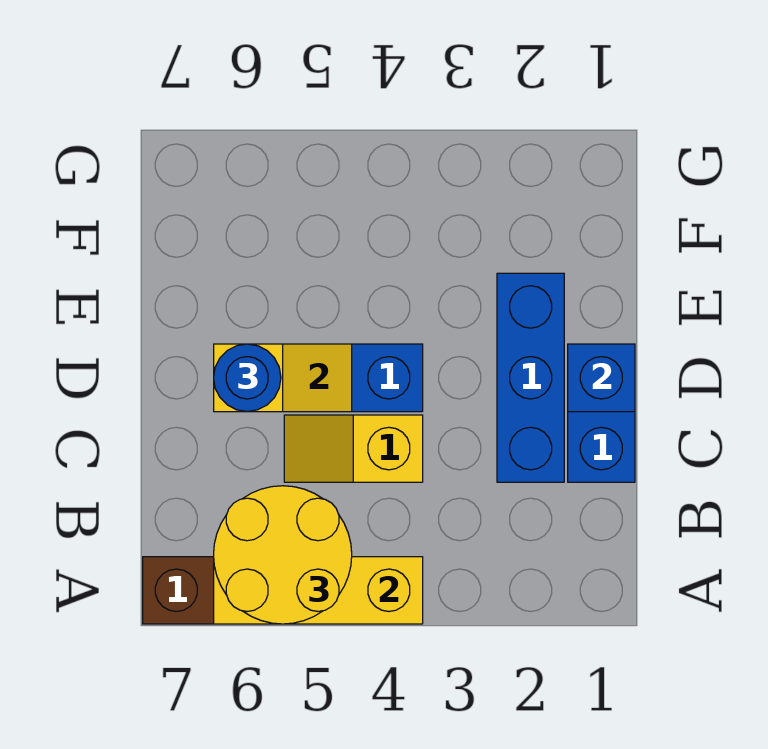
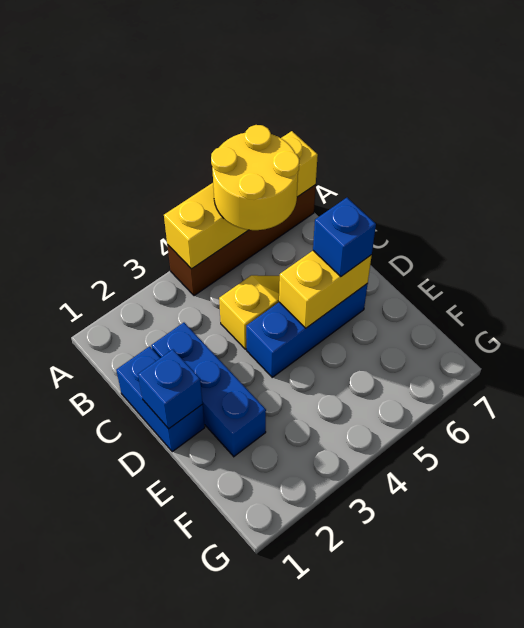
yellow 1x3 brick [214,557,423,624] -> yellow 1x4 brick [164,131,318,269]
yellow 1x2 slope [214,344,352,412] -> yellow 1x2 brick [279,251,372,328]
blue 1x1 round brick [214,344,281,411] -> blue 1x1 brick [313,198,376,277]

